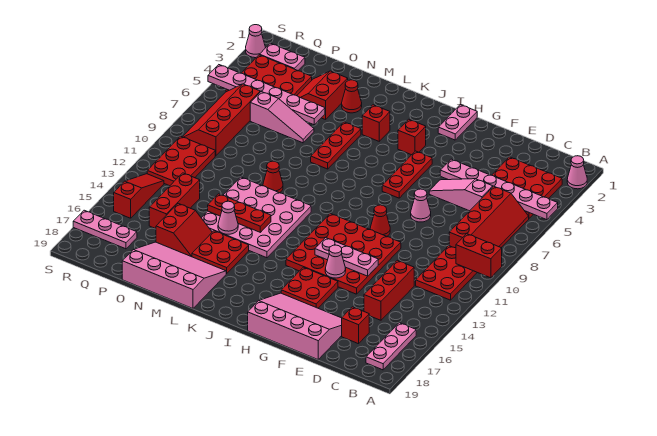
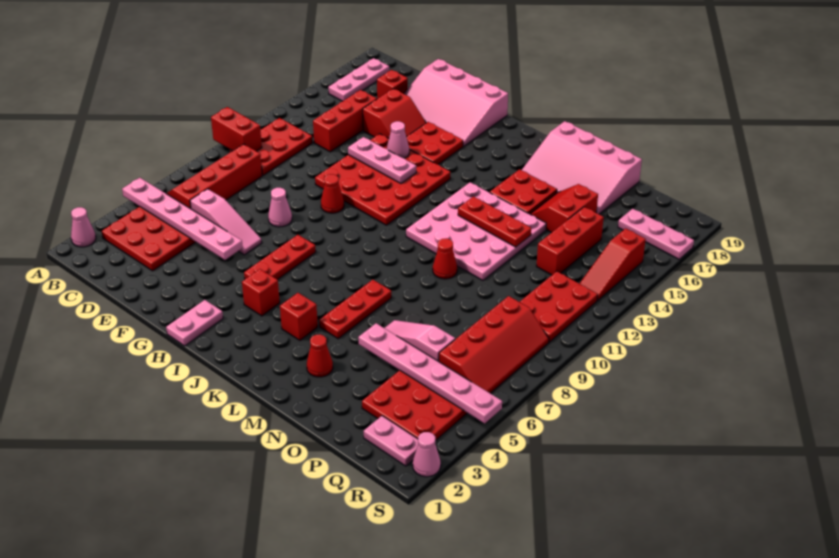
pink 1x1 cone [218,201,238,234] -> none
red 2x2 slope [297,71,348,120] -> red 2x2 slope moved to [363,89,426,138]

